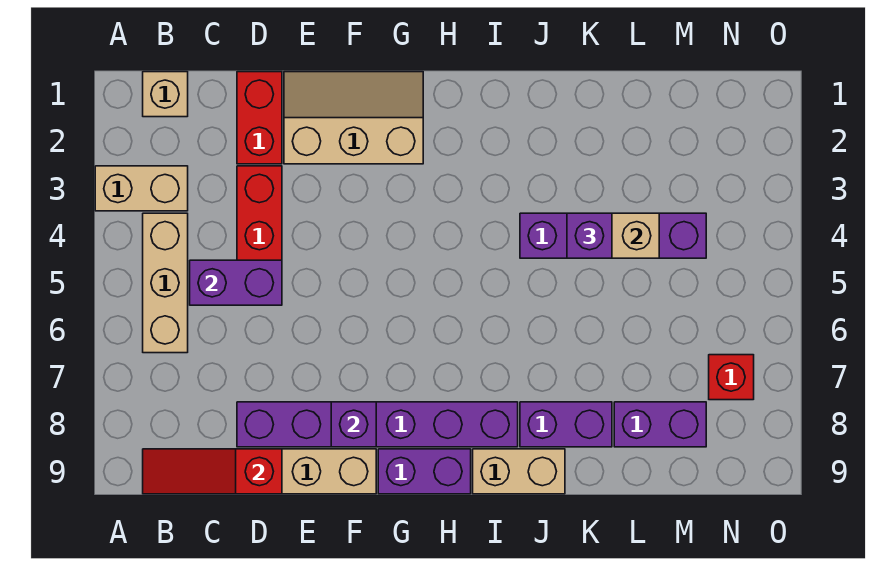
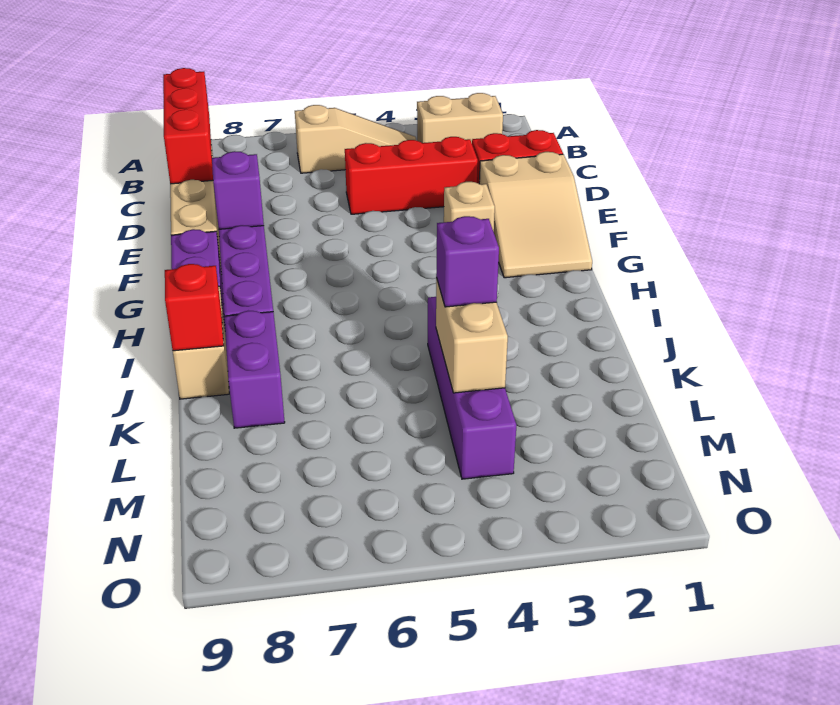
tan 1x2 brick [95,166,188,211] -> tan 1x2 brick turned to [417,93,503,143]
tan 1x1 brick [143,72,188,117] -> tan 1x1 brick moved to [444,182,495,232]
tan 1x3 brick [143,213,188,353] -> tan 1x3 slope [295,105,416,173]
red 1x3 slope [143,449,282,494] -> red 1x3 brick [163,68,213,184]
purple 1x2 brick [190,260,282,305] -> none
tan 2x3 slope [284,72,423,164] -> tan 2x3 slope turned to [479,152,592,278]
purple 1x2 brick [614,402,706,447] -> none
red 1x1 brick [709,355,754,400] -> red 1x1 brick moved to [165,264,224,351]

